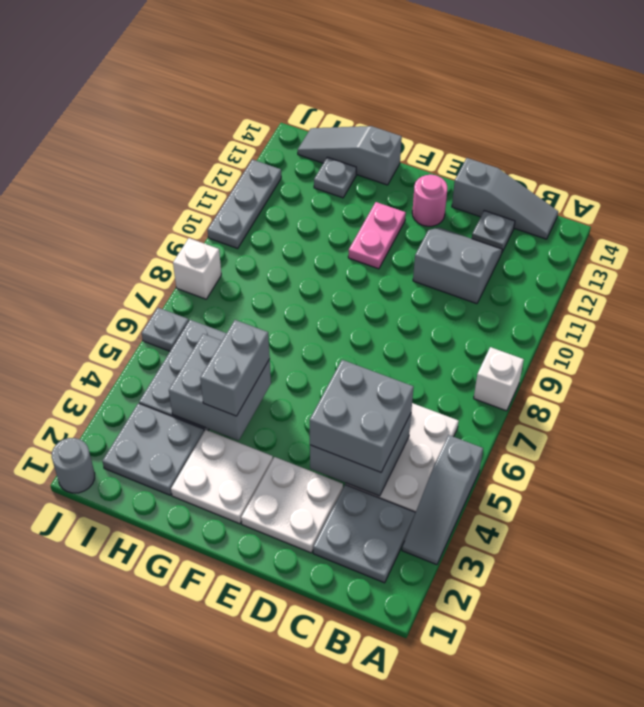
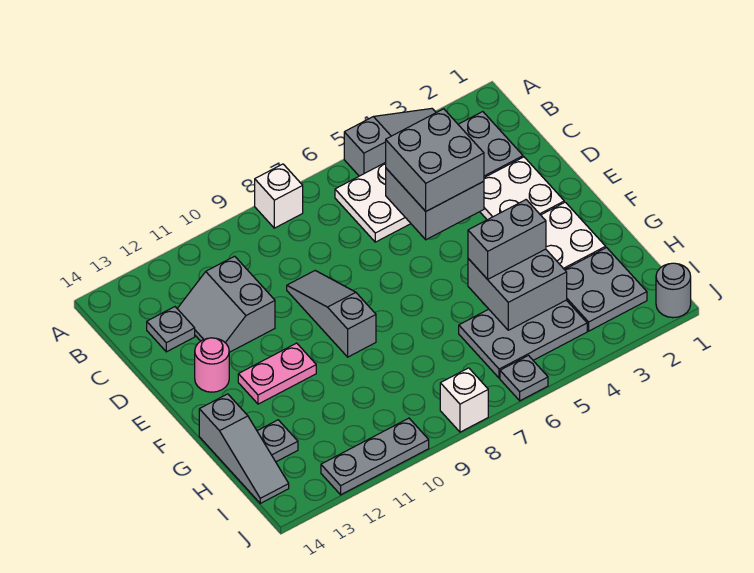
grey 1x3 slope [452,158,558,239] -> grey 1x3 slope moved to [287,271,376,357]

